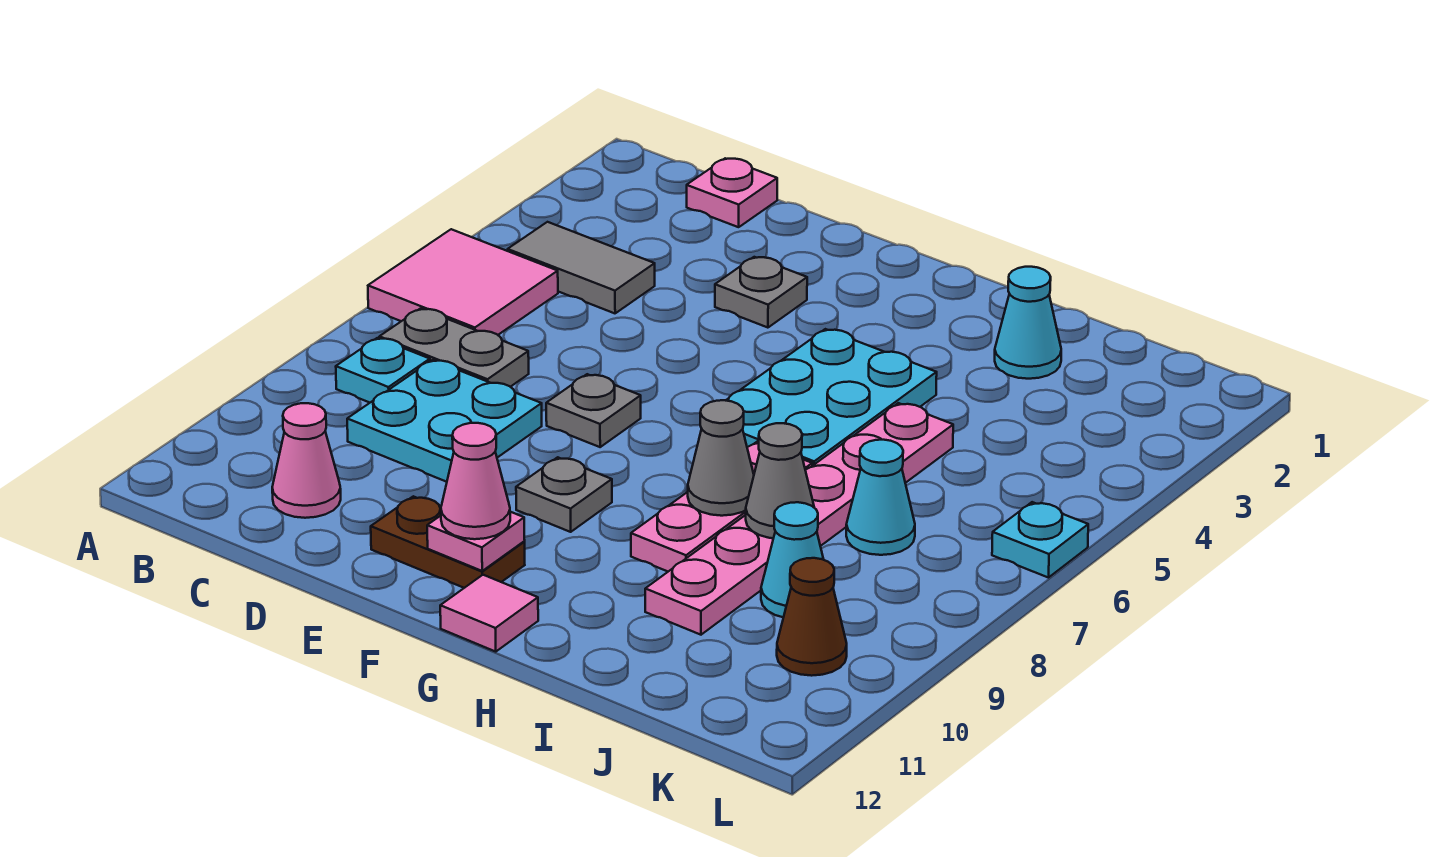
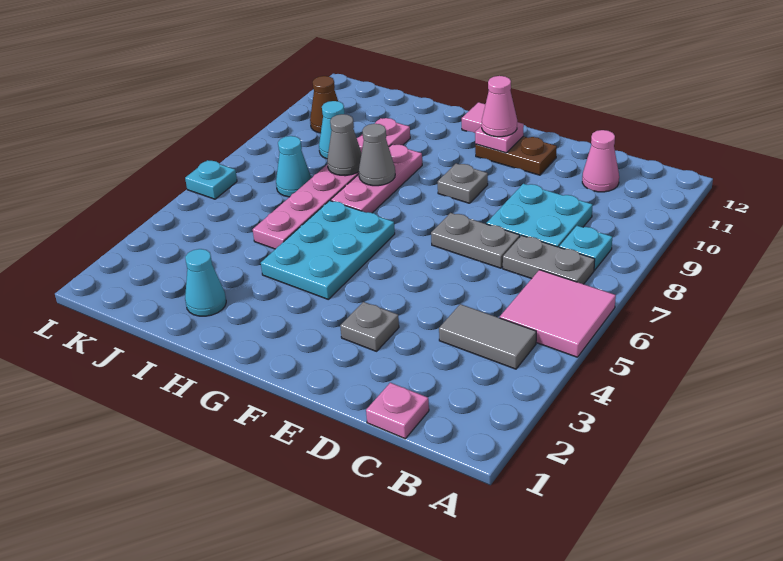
grey 1x1 plate [546,374,641,447] -> grey 1x2 plate [431,213,520,268]

